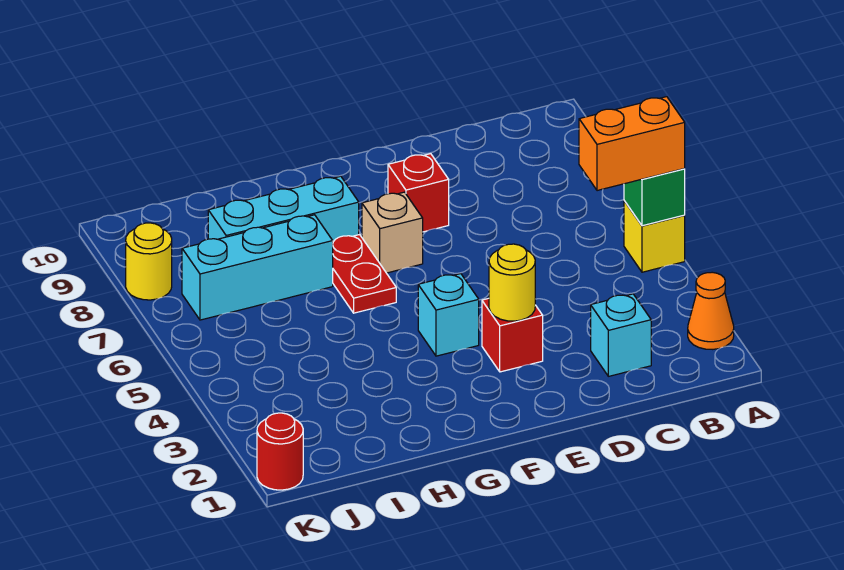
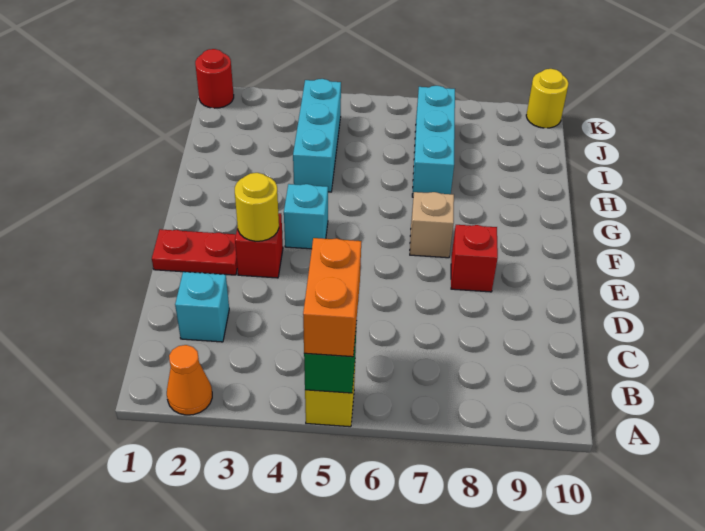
red 1x2 plate [333,235,396,313] -> red 1x2 plate moved to [152,229,237,275]
cyan 1x3 brick [208,176,359,241] -> cyan 1x3 brick moved to [293,79,341,192]
yellow 1x1 round brick [126,223,172,300] -> yellow 1x1 round brick moved to [526,69,569,128]

